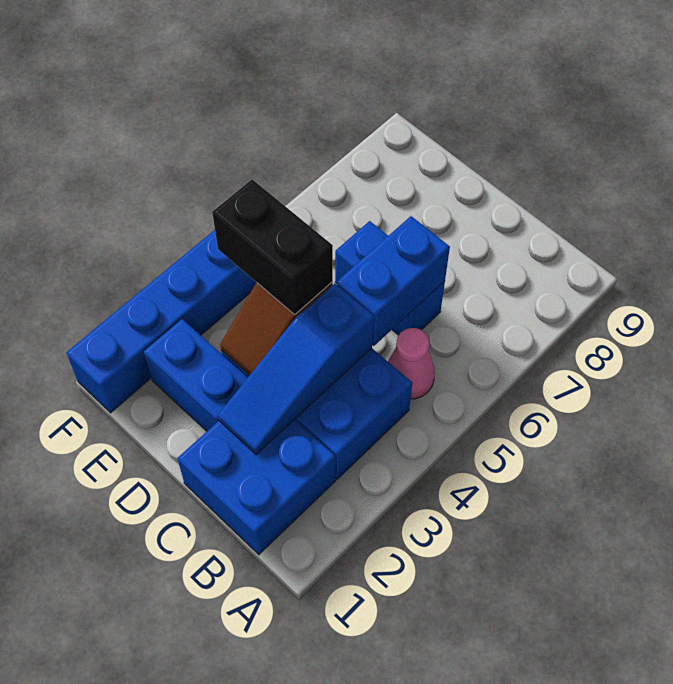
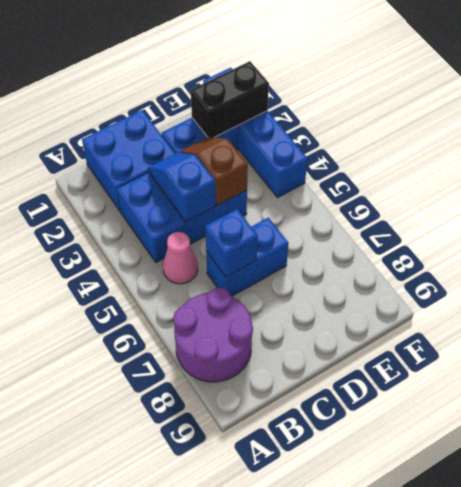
none -> purple 2x2 round brick [173,288,253,382]
blue 1x3 slope [218,284,374,455] -> blue 1x2 slope [148,152,216,222]
blue 1x2 brick [337,216,450,346] -> blue 1x1 brick [205,209,258,277]
black 1x2 brick [212,179,333,314] -> black 1x2 brick moved to [191,61,269,137]

